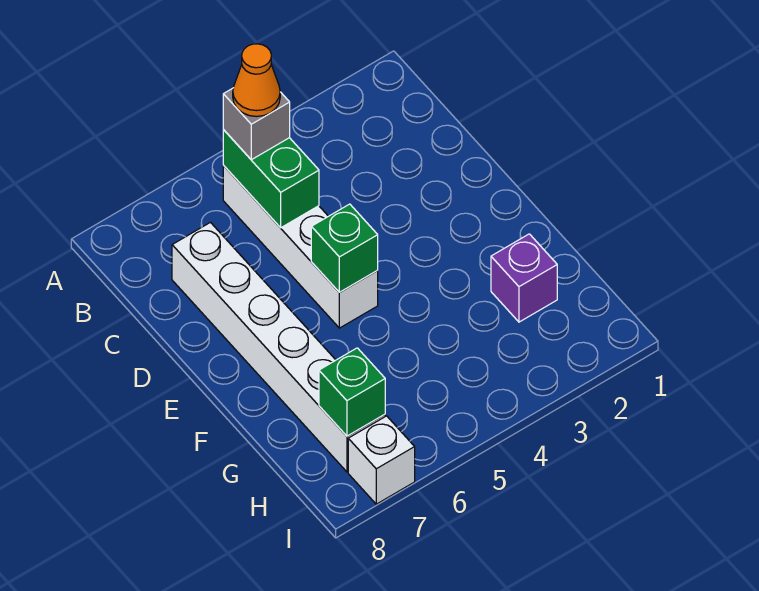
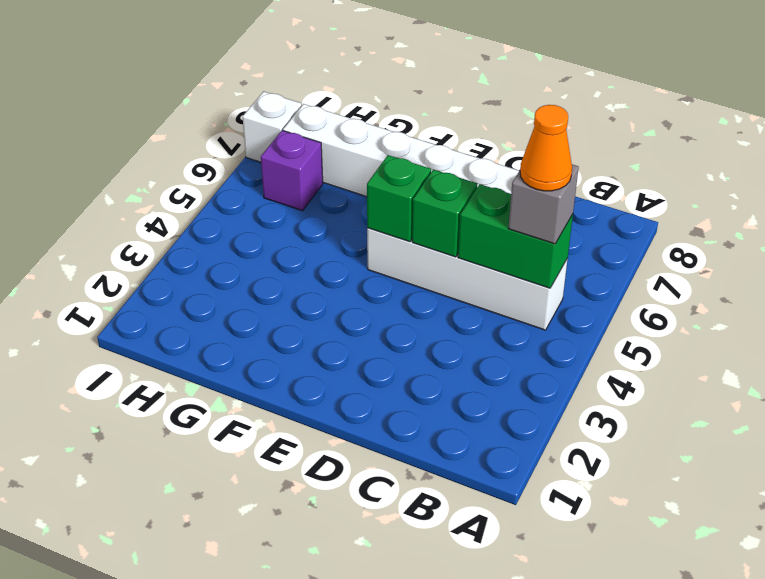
purple 1x1 brick [491,234,557,322] -> purple 1x1 brick moved to [261,130,323,211]
green 1x1 brick [319,348,385,436] -> green 1x1 brick moved to [412,170,477,257]

